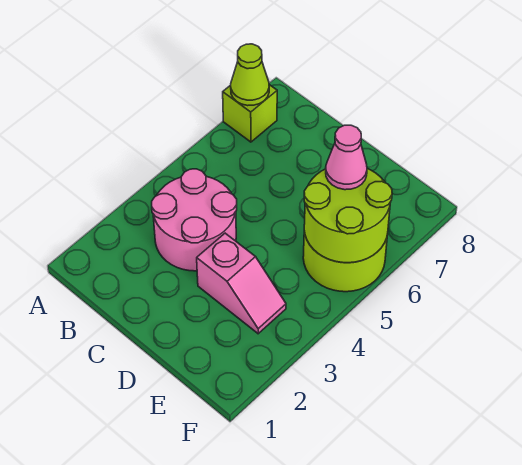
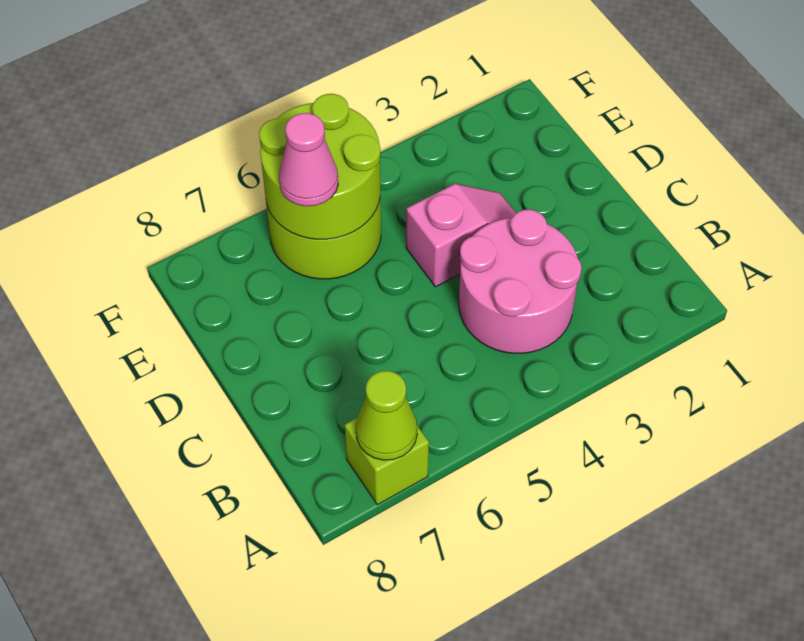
pink 1x2 slope [197,233,286,334] -> pink 1x2 slope turned to [406,184,516,287]

